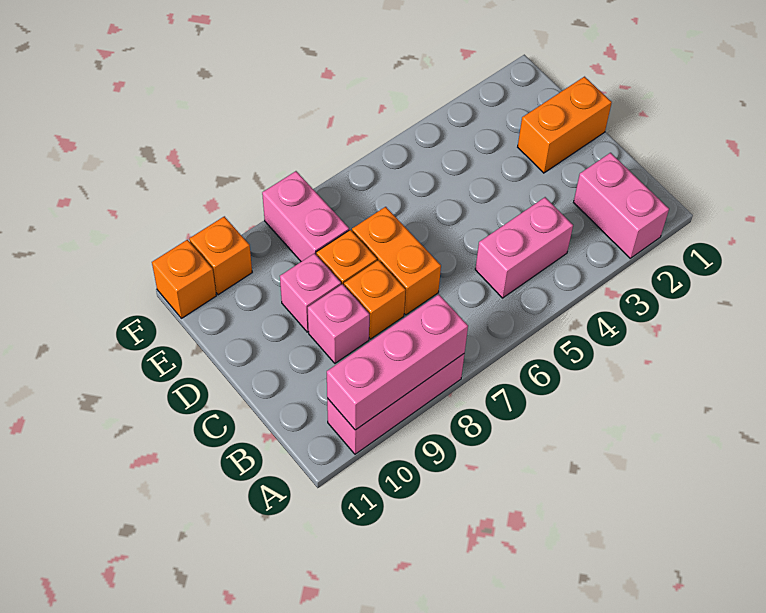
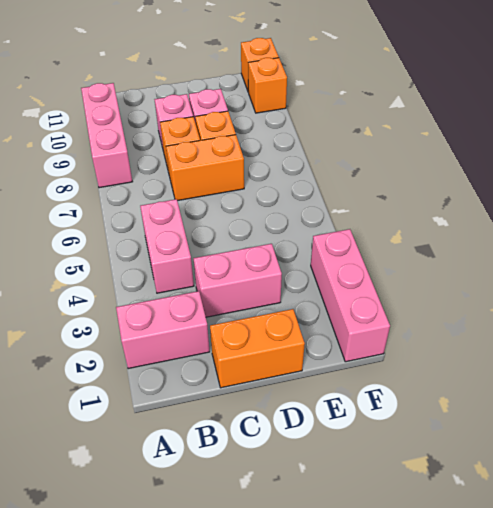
pink 1x3 brick [327,294,468,430] -> pink 1x3 brick moved to [311,229,390,362]
orange 1x2 brick [518,77,612,173] -> orange 1x2 brick turned to [210,309,305,388]
pink 1x2 brick [262,171,349,262] -> pink 1x2 brick moved to [193,244,282,317]

